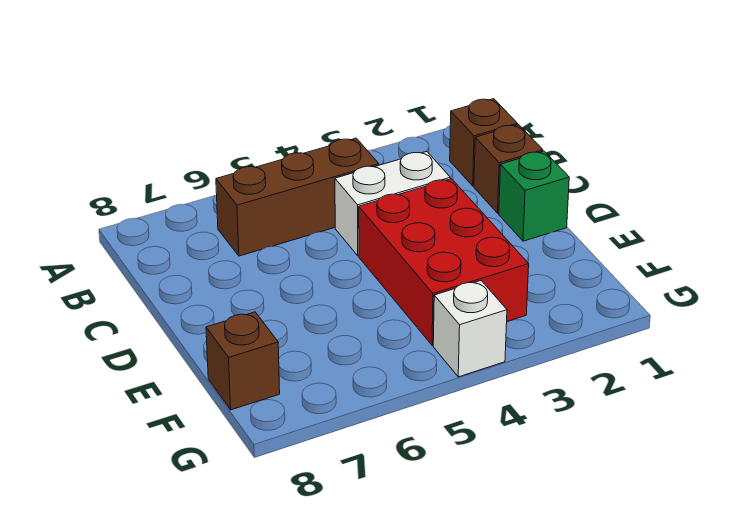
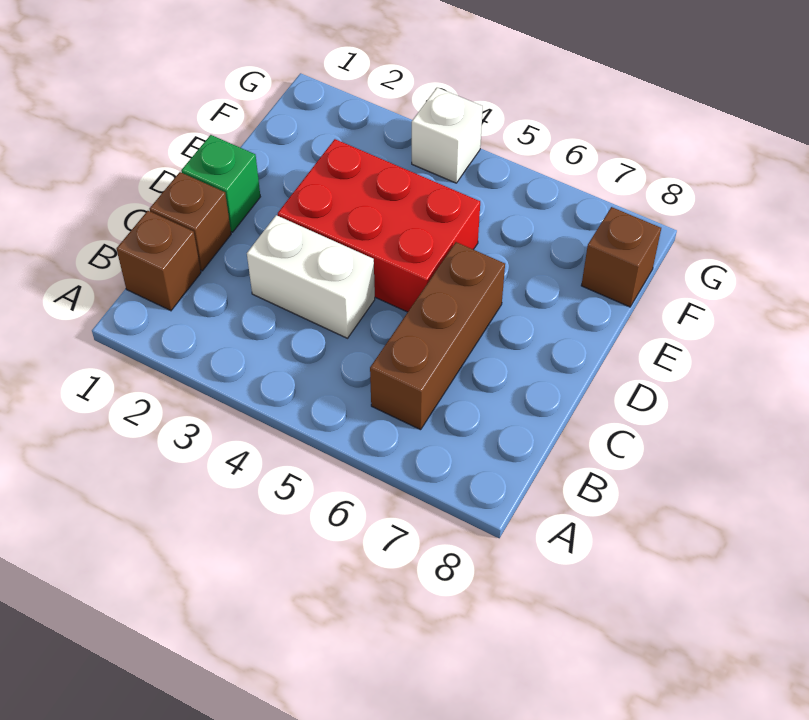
brown 1x3 brick [216,138,379,256] -> brown 1x3 brick turned to [370,242,505,430]
red 2x3 brick [359,179,529,345] -> red 2x3 brick turned to [278,139,480,312]

